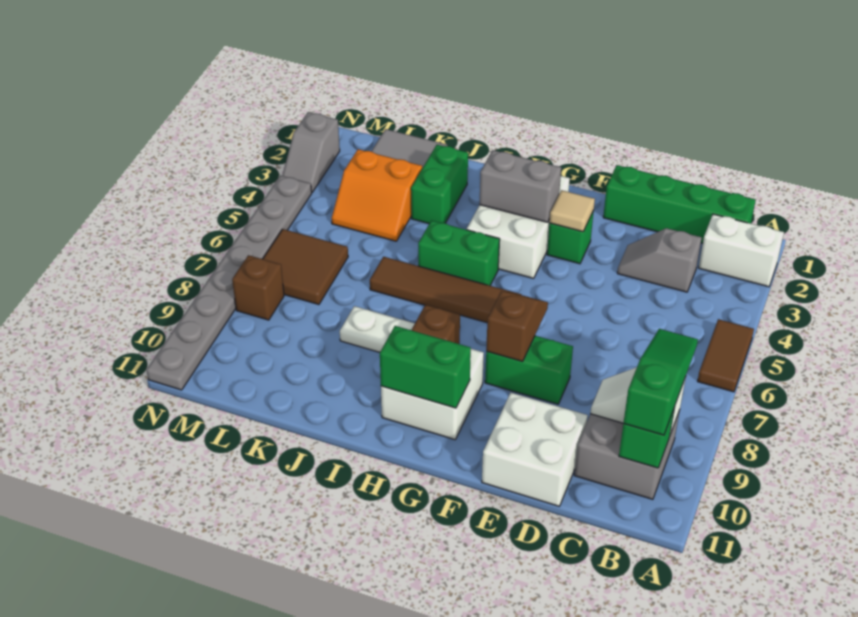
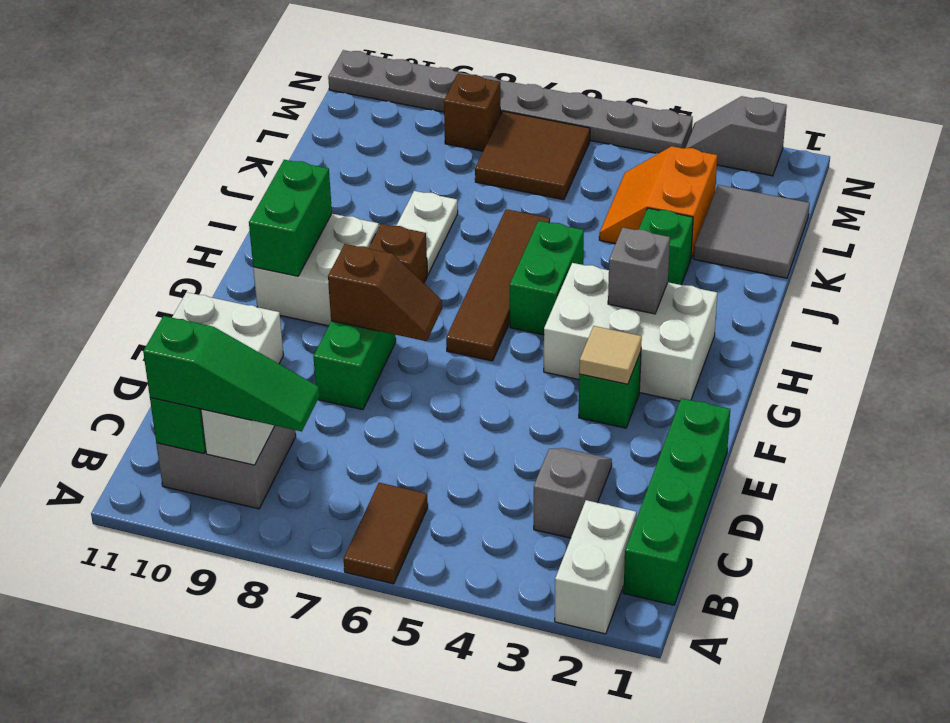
brown 1x2 tile [698,319,754,392] -> brown 1x2 tile turned to [344,483,428,584]
grey 1x2 brick [479,150,561,222] -> grey 1x1 brick [608,228,670,314]
green 1x2 brick [411,145,468,224] -> green 1x1 brick [639,208,693,285]

